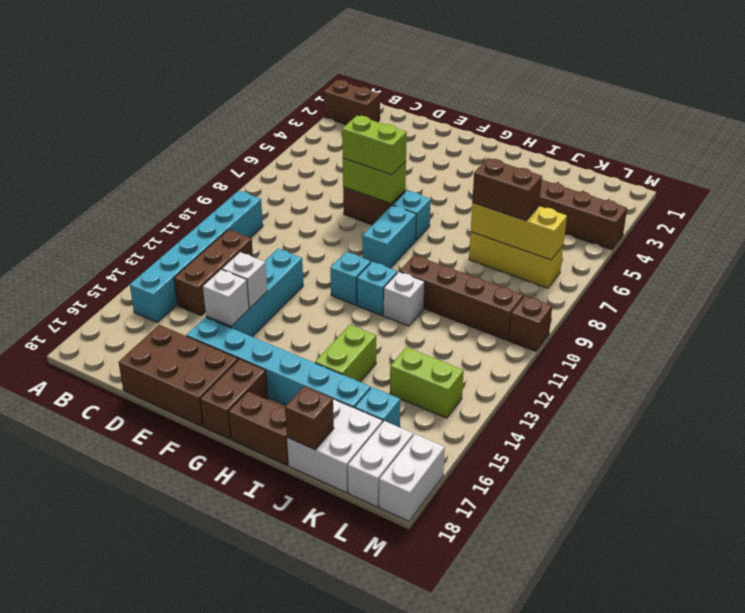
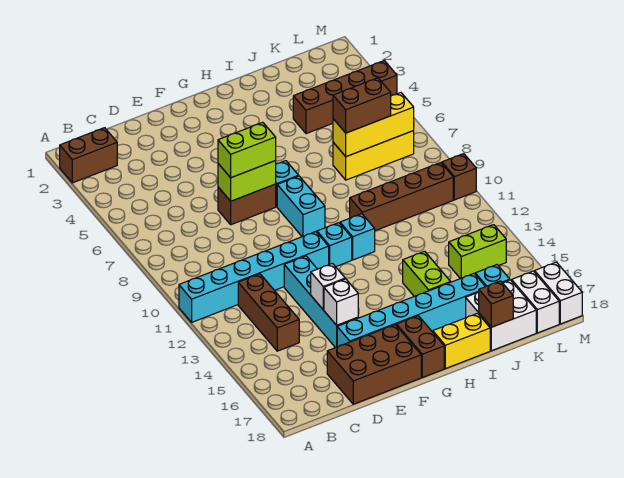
cyan 1x6 brick [130,191,263,322] -> cyan 1x6 brick turned to [179,232,329,322]
brown 1x2 brick [228,391,288,465] -> yellow 1x2 brick [433,313,490,369]
white 1x1 brick [383,272,425,326] -> none

